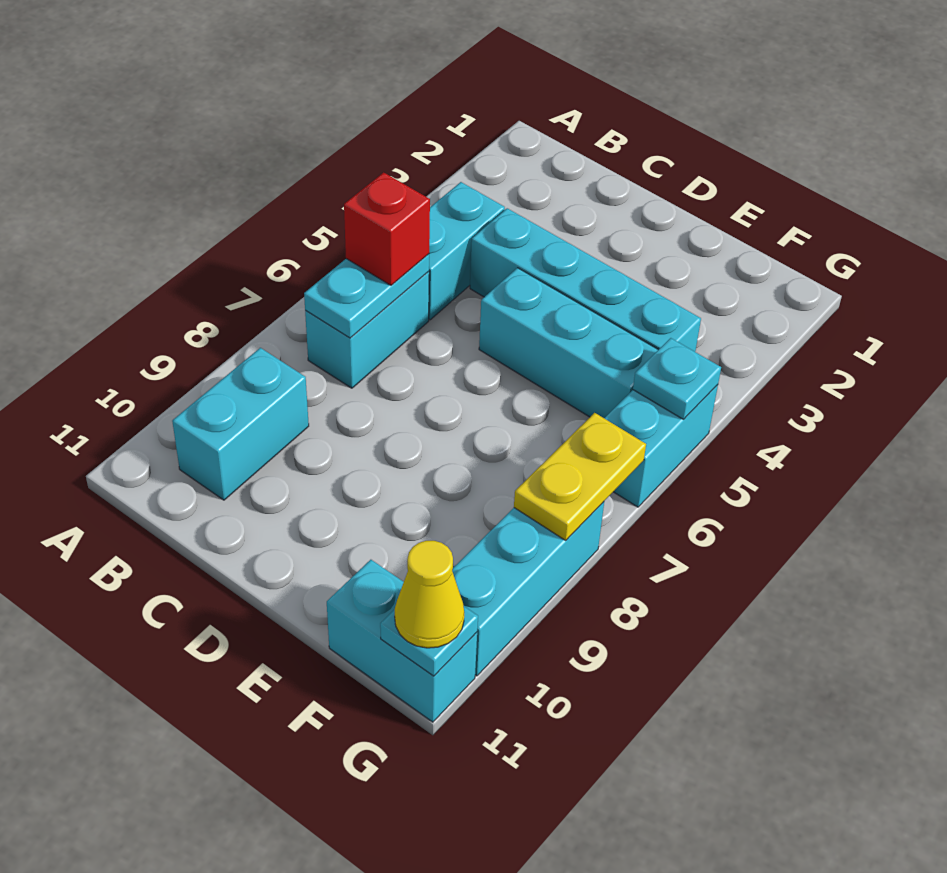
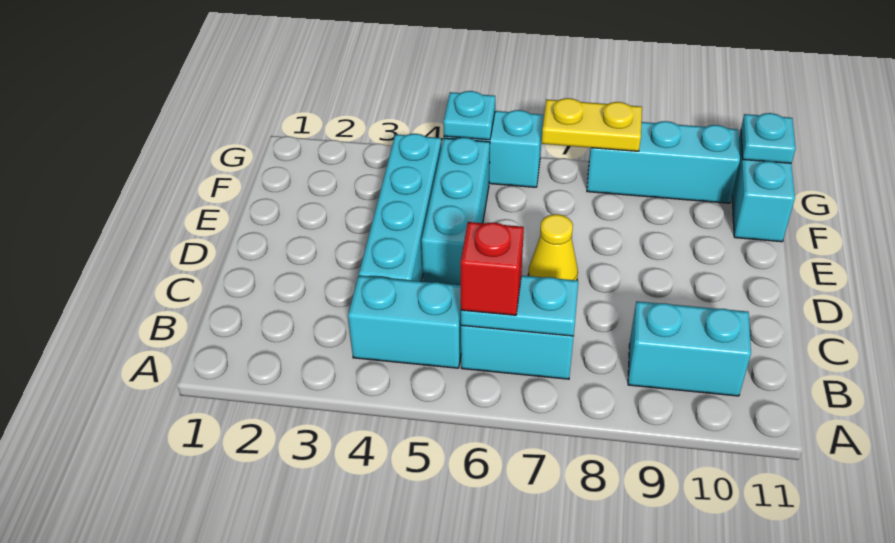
yellow 1x1 cone [395,541,464,648] -> yellow 1x1 cone moved to [528,214,578,280]

